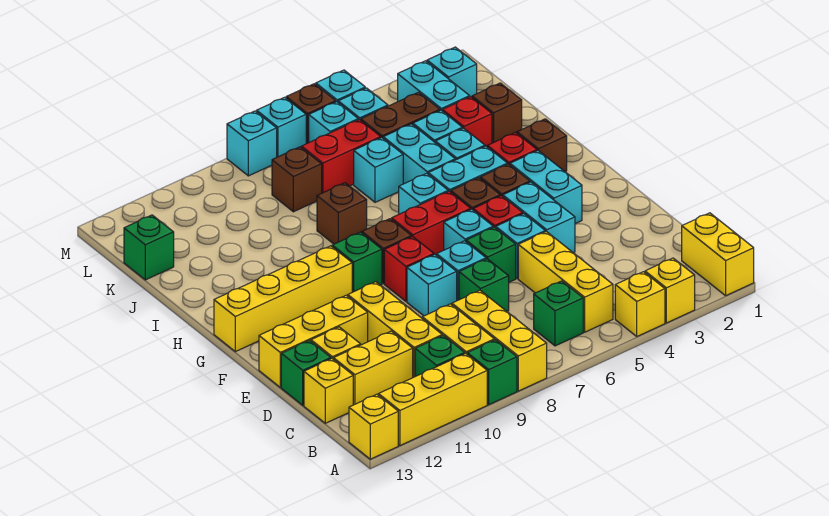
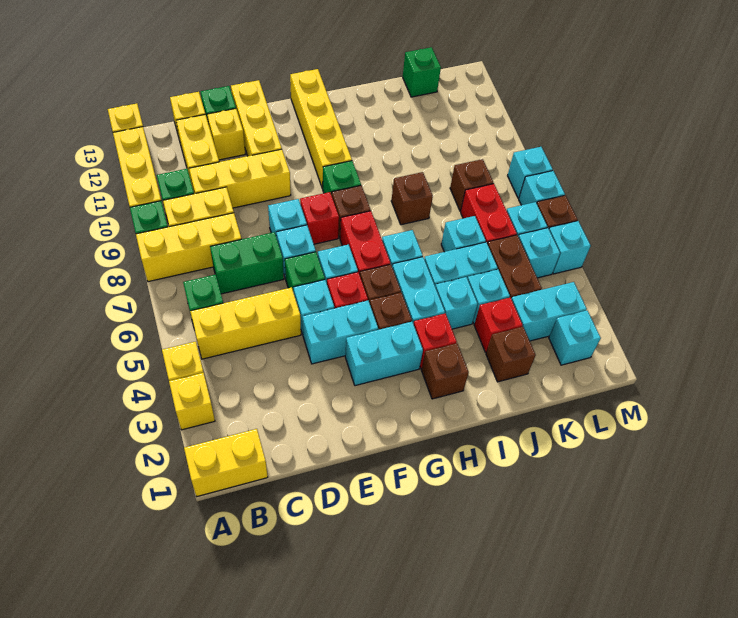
green 1x1 brick [459,259,509,311] -> green 1x2 brick [210,232,284,294]

